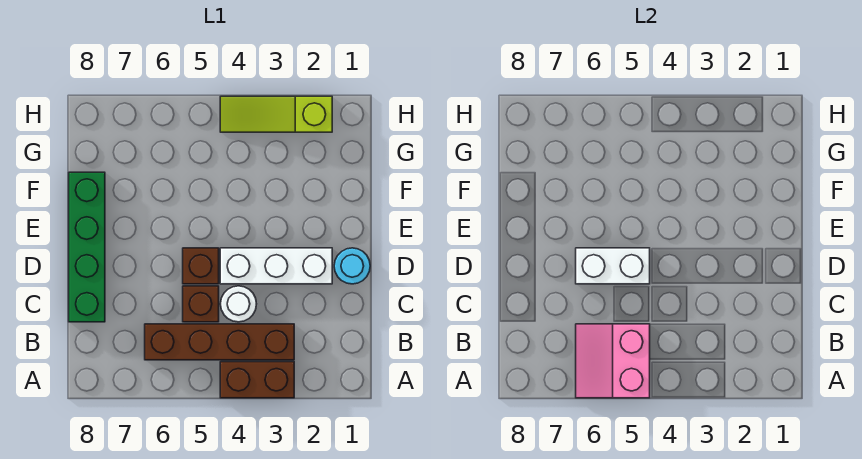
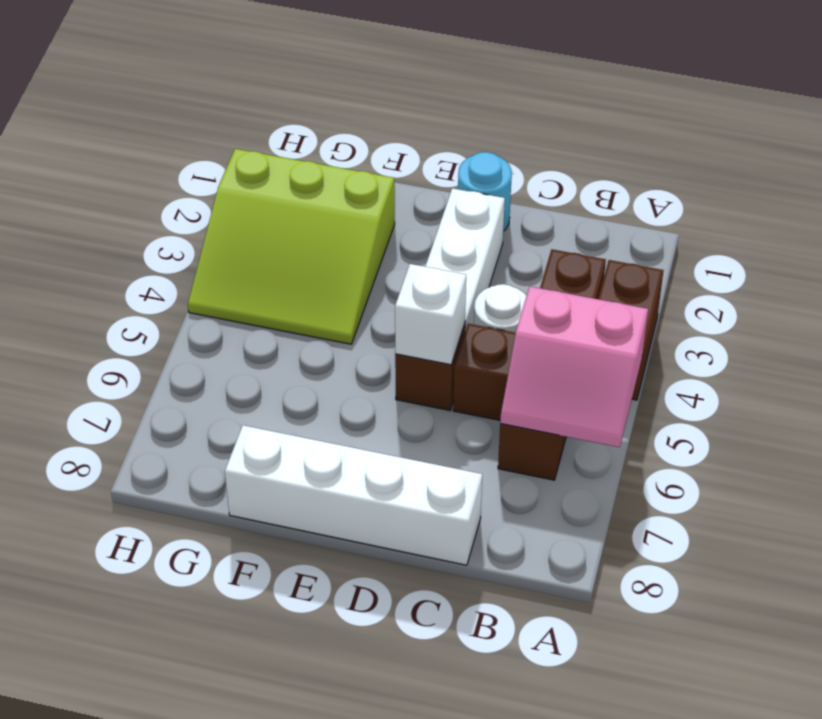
green 1x4 brick [69,172,105,322] -> white 1x4 brick [225,425,482,565]
white 1x2 brick [576,248,650,284] -> white 1x1 brick [395,264,466,365]
lime 1x3 slope [220,96,332,132] -> lime 3x3 slope [188,149,395,344]

